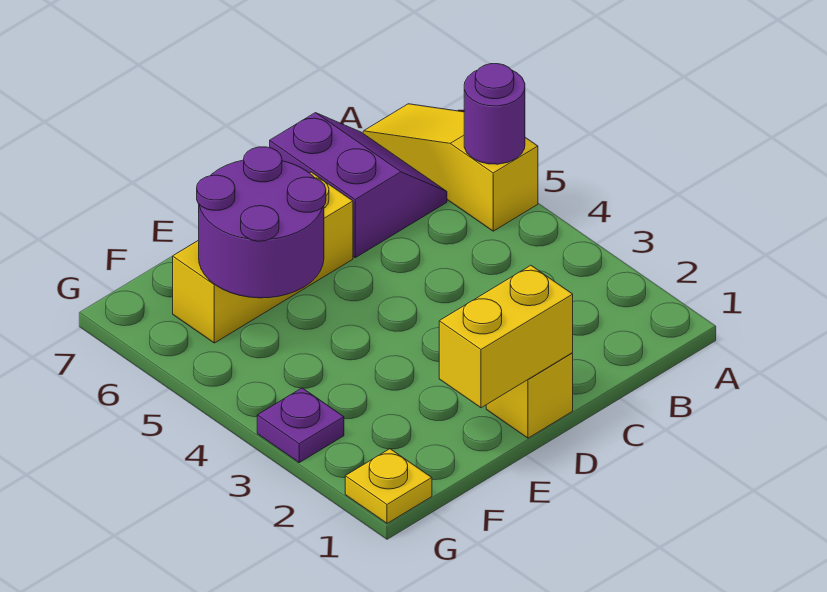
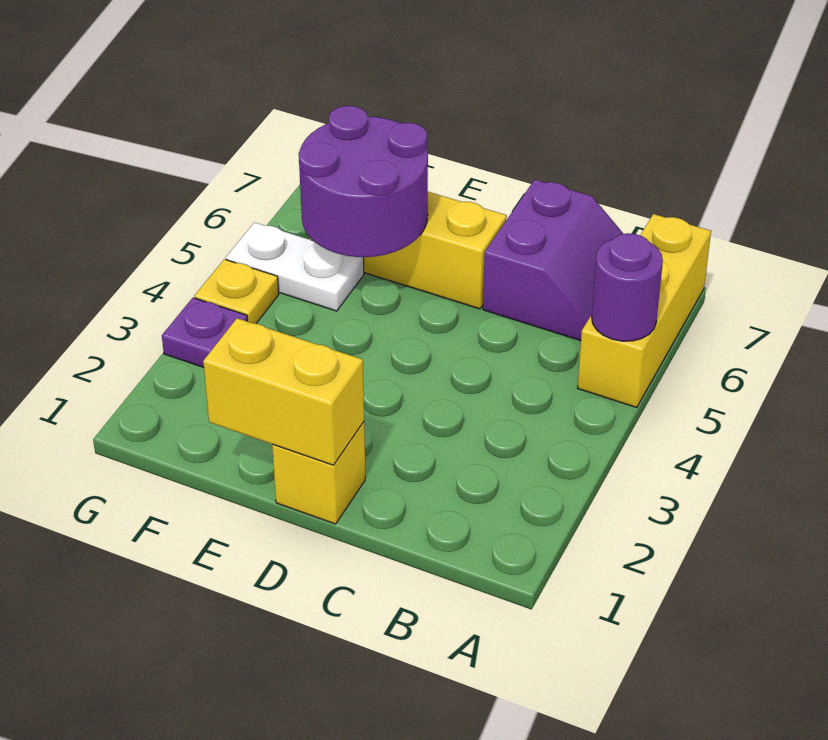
yellow 1x3 slope [363,104,538,231] -> yellow 1x3 brick [578,214,711,407]
none -> white 1x2 plate [226,222,364,311]
yellow 1x1 plate [345,449,432,523] -> yellow 1x1 plate moved to [194,259,279,324]

